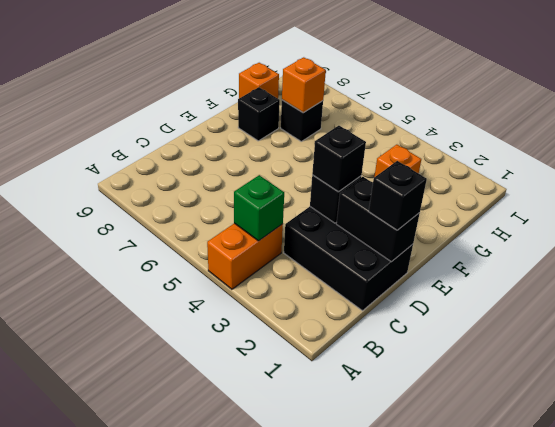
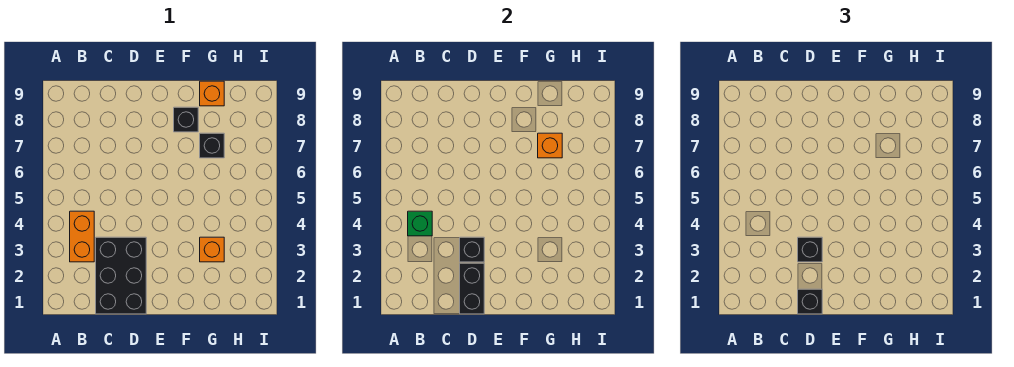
orange 1x2 brick [207,223,283,289] -> orange 1x2 brick turned to [70,211,94,262]

